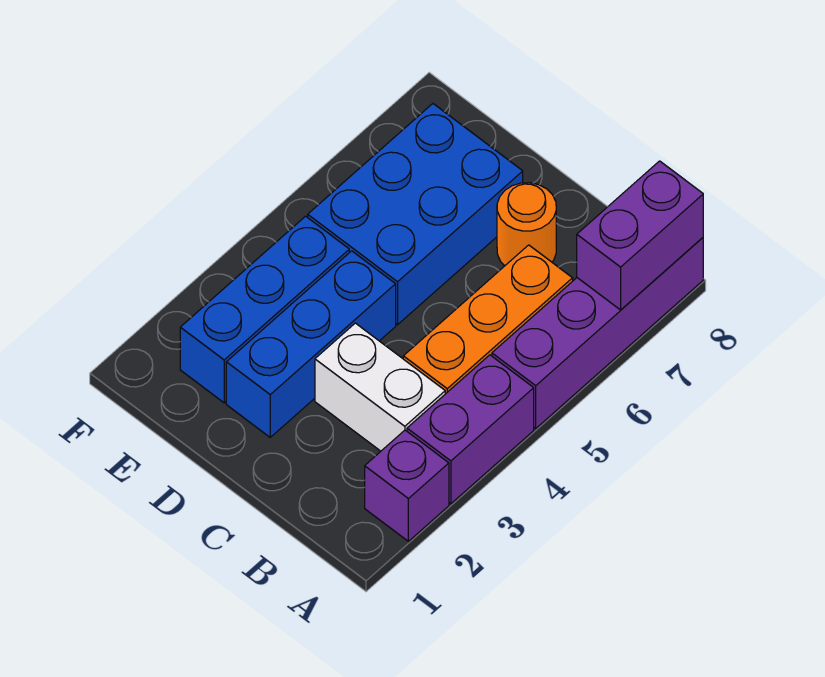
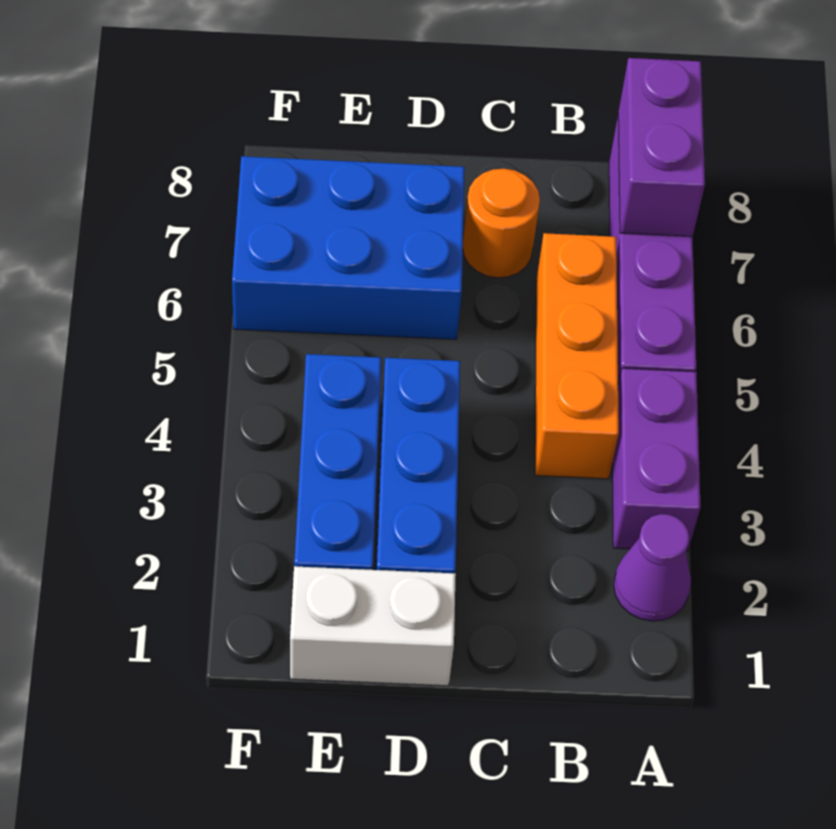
purple 1x1 brick [365,430,449,541] -> purple 1x1 cone [614,514,691,621]
white 1x2 brick [315,323,445,451] -> white 1x2 brick moved to [290,566,456,686]
blue 2x3 brick [308,104,523,325] -> blue 2x3 brick turned to [232,156,465,339]

